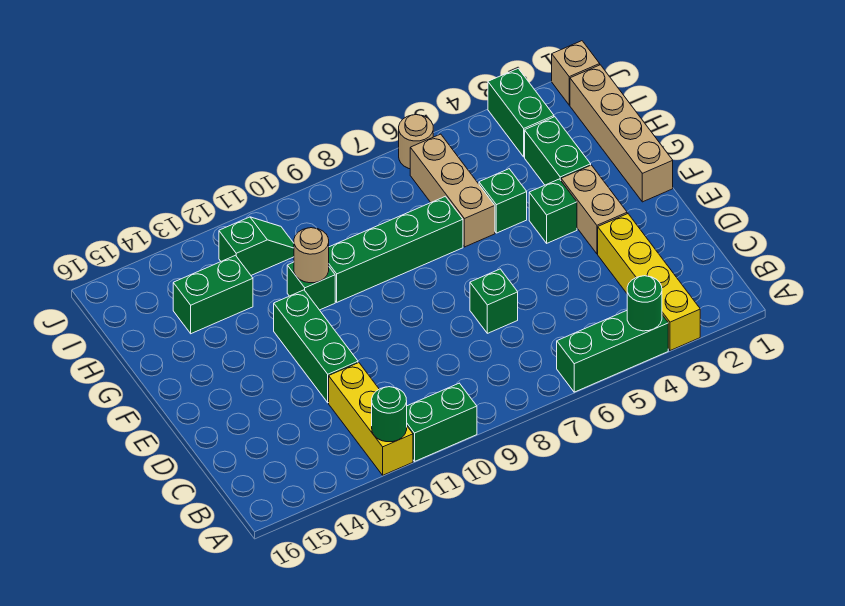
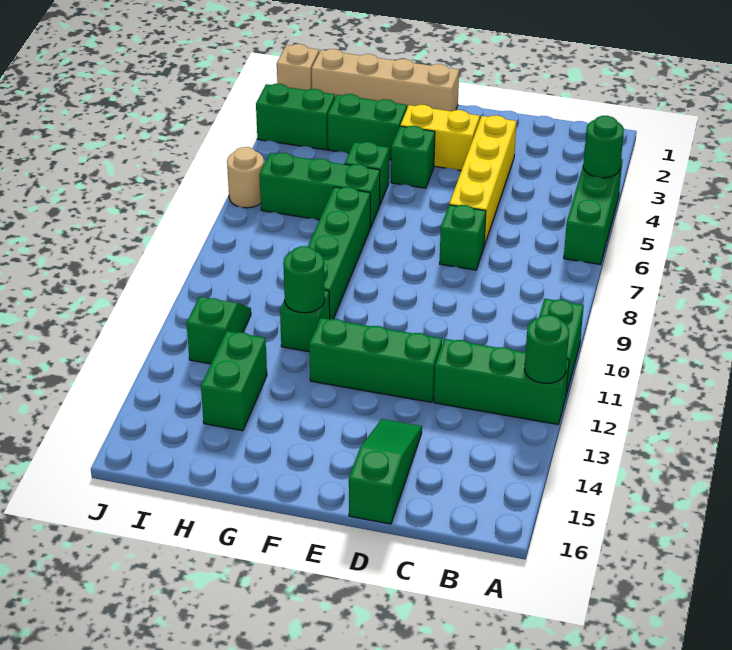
yellow 1x4 brick [598,214,700,351] -> yellow 1x4 brick turned to [449,115,517,245]
yellow 1x3 brick [329,363,413,475] -> green 1x3 brick [434,339,569,424]
none -> green 1x3 slope [349,419,422,524]
tan 1x2 brick [561,165,627,254] -> yellow 1x2 brick [400,105,480,170]
tan 1x3 brick [410,134,495,247] -> green 1x3 brick [260,153,380,228]
tan 1x1 round brick [294,228,329,283] -> green 1x1 round brick [283,246,325,313]

